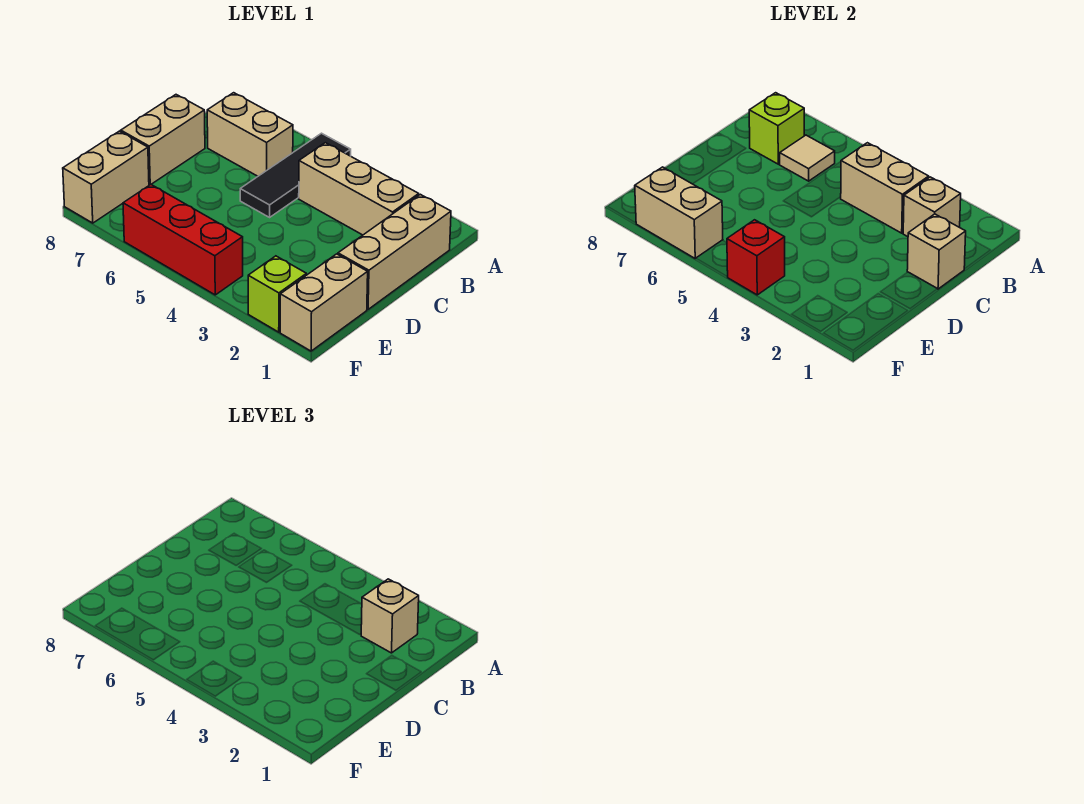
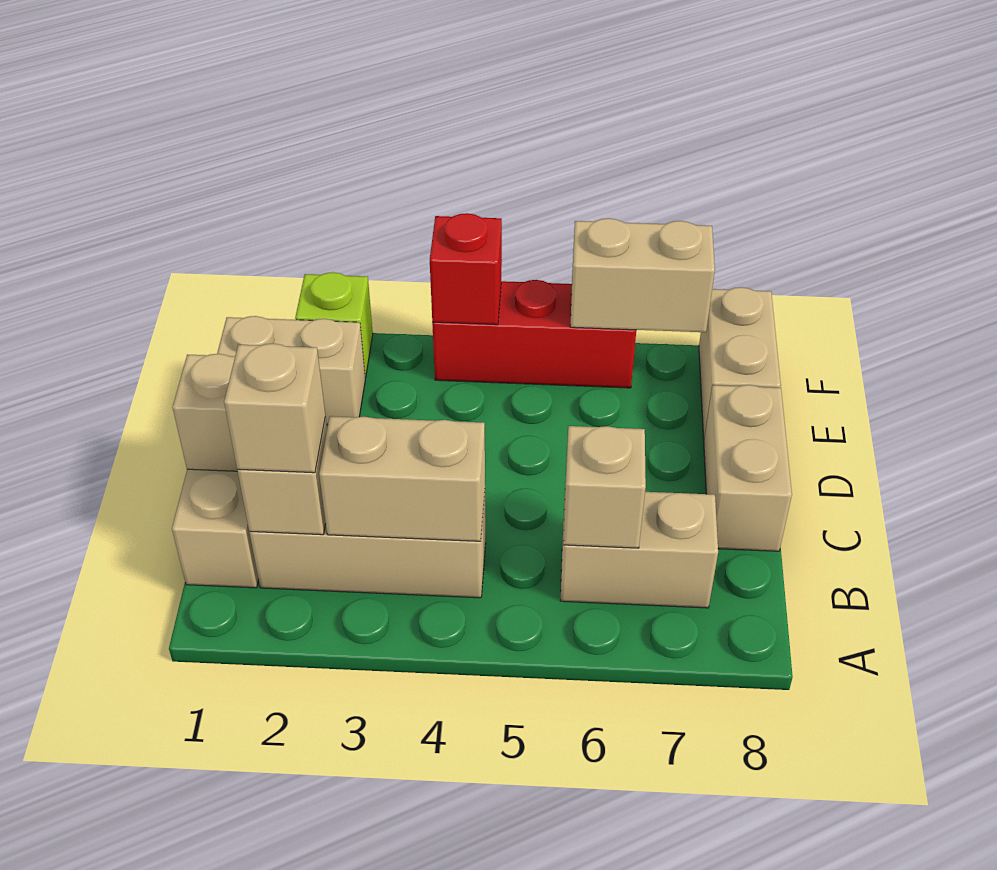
black 1x3 tile [240,133,351,217] -> none
tan 1x1 tile [780,135,835,181] -> tan 1x1 brick [563,426,646,548]
lime 1x1 brick [749,93,804,164] -> none
tan 1x2 brick [280,254,368,351] -> tan 1x2 brick turned to [217,316,365,425]

